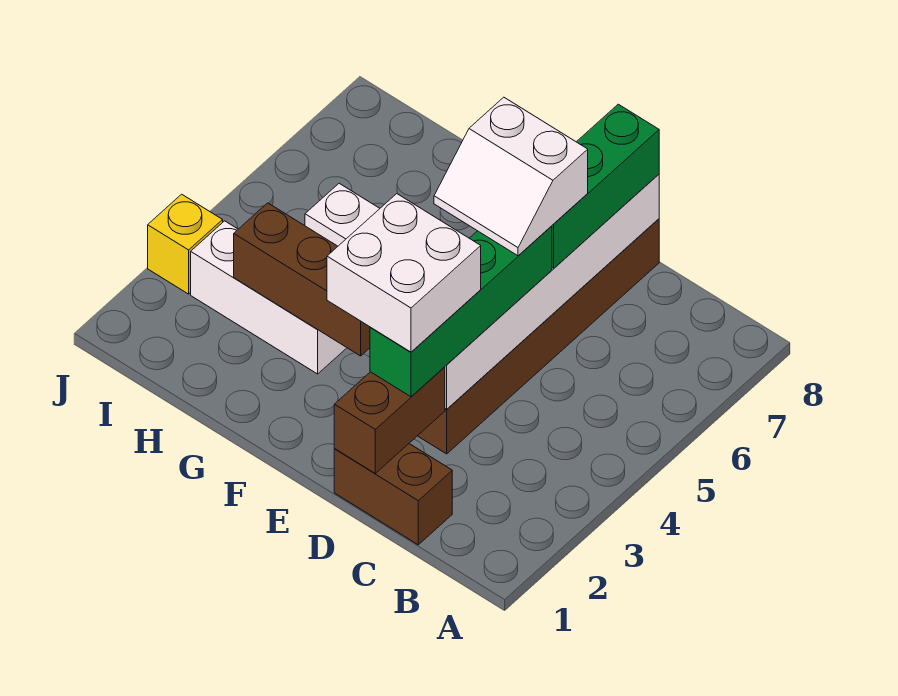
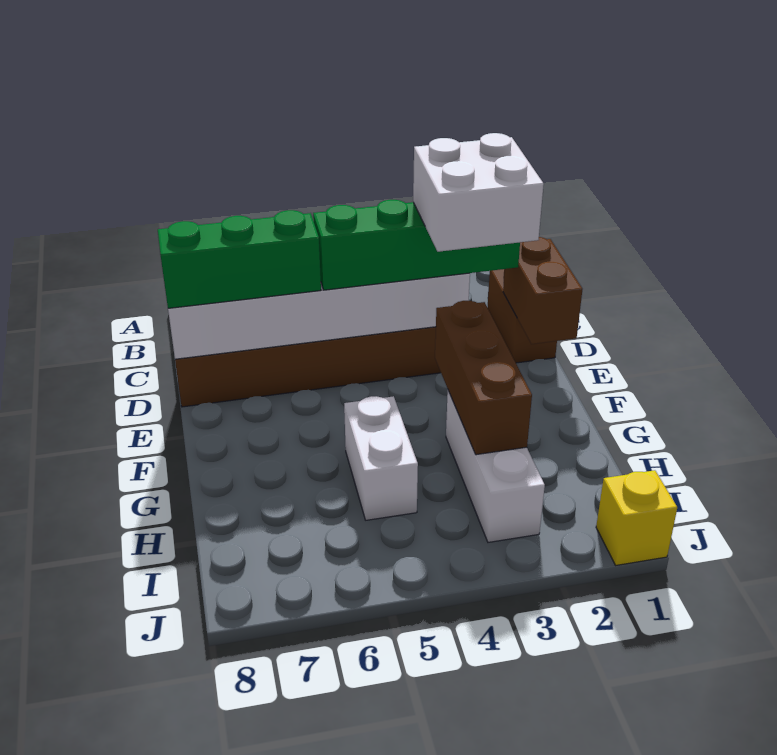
brown 1x2 brick [334,367,445,473] -> brown 1x2 brick turned to [503,237,582,344]
white 2x2 slope [434,97,588,256] -> none
yellow 1x1 brick [148,194,223,294] -> yellow 1x1 brick moved to [596,470,677,565]

